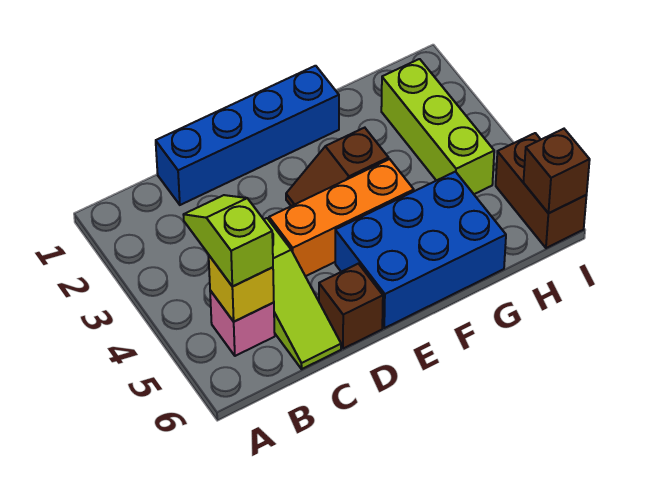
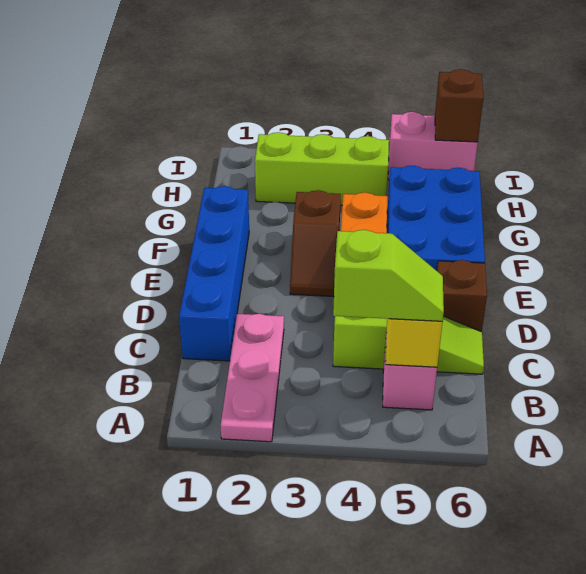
none -> pink 1x3 plate [221,314,284,442]
lime 1x2 slope [183,195,273,287] -> lime 1x2 slope turned to [333,230,444,321]
brown 1x2 brick [496,133,587,248] -> pink 1x2 brick [388,112,478,180]

